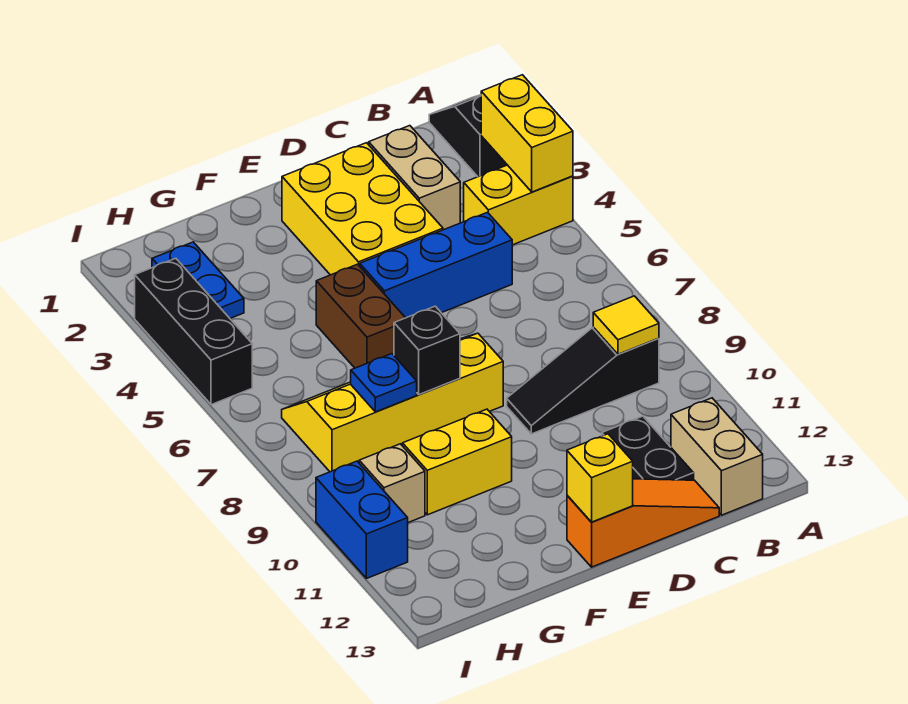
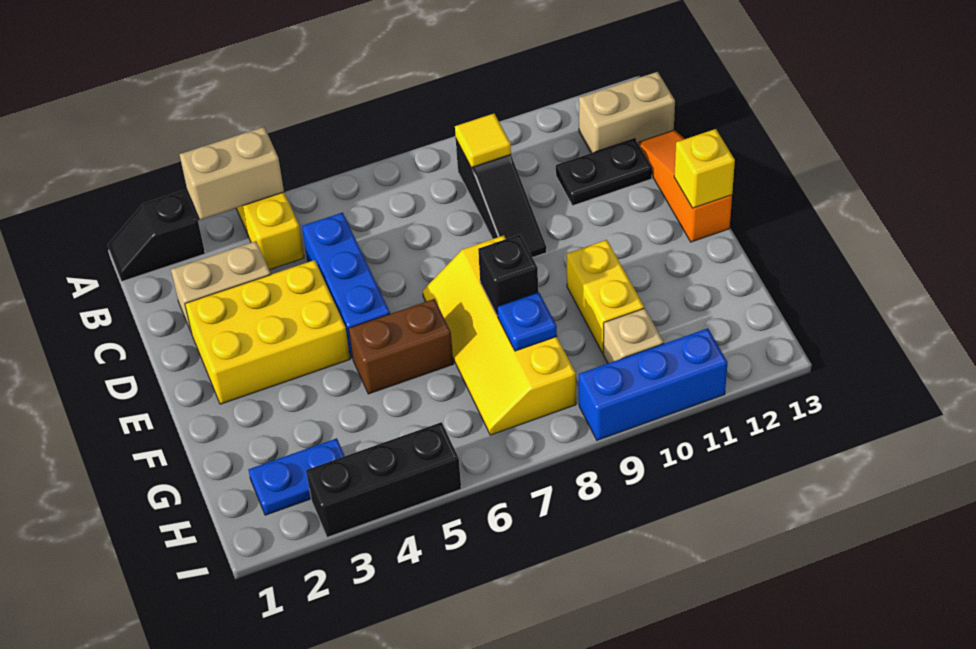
yellow 1x2 brick [481,75,573,192] -> tan 1x2 brick [179,127,284,220]
blue 1x2 brick [316,461,408,579] -> blue 1x3 brick [579,328,728,440]

